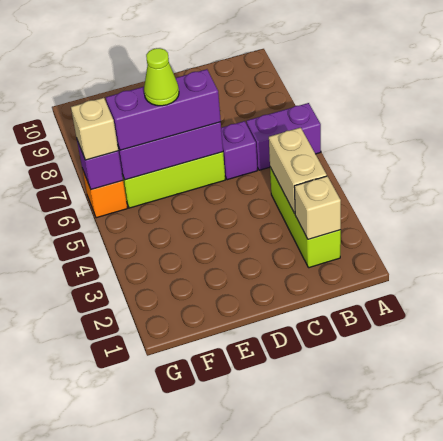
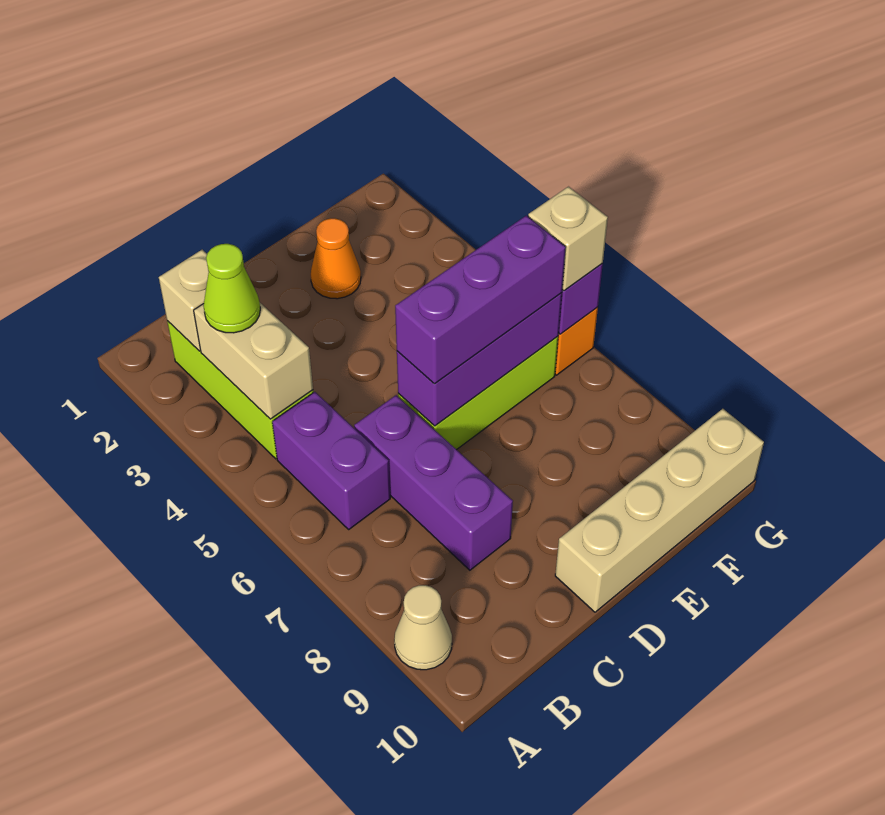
purple 1x2 brick [246,103,321,170] -> purple 1x2 brick turned to [272,392,390,529]
none -> tan 1x1 cone [394,585,452,670]
purple 1x1 brick [221,121,257,180] -> purple 1x3 brick [354,395,513,570]
none -> tan 1x4 brick [555,409,764,612]
none -> orange 1x1 cone [311,218,361,299]
lime 1x1 cone [144,48,179,106] -> lime 1x1 cone moved to [203,244,260,333]

